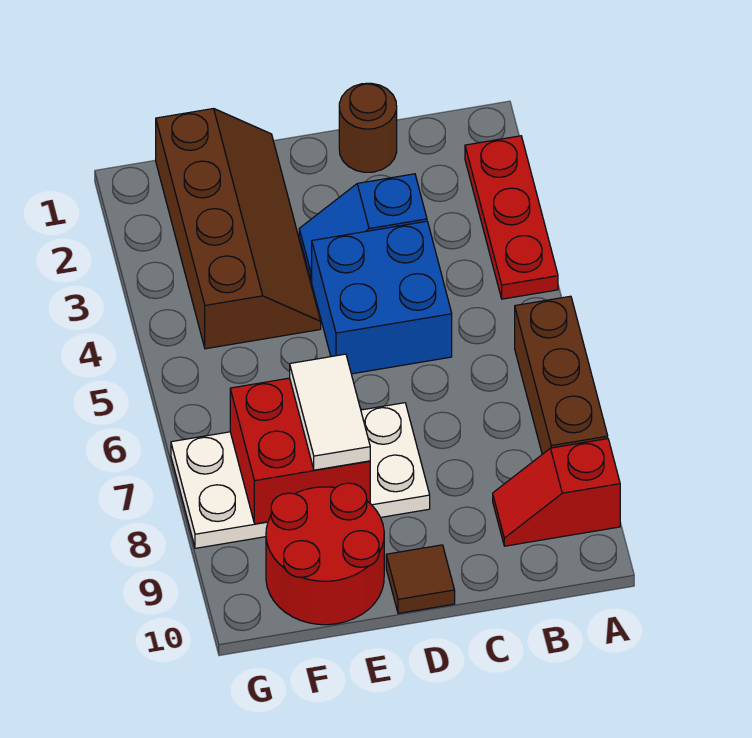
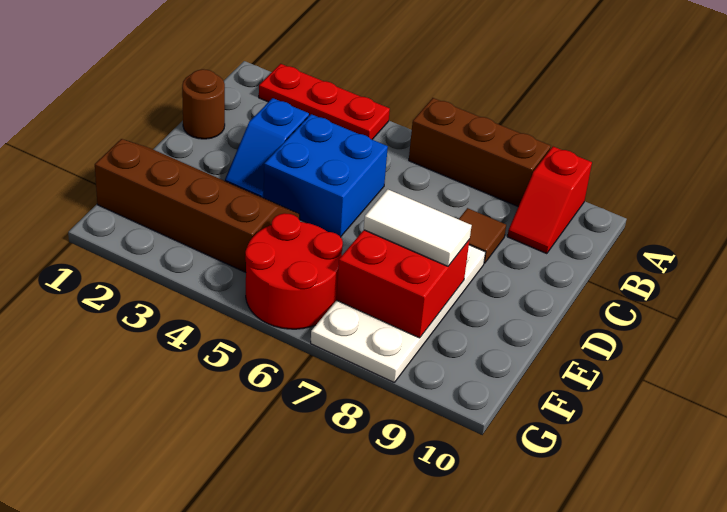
brown 1x1 tile [386,545,455,613] -> brown 1x1 tile moved to [459,208,506,263]
red 2x2 round brick [266,483,384,625] -> red 2x2 round brick moved to [245,213,343,329]

